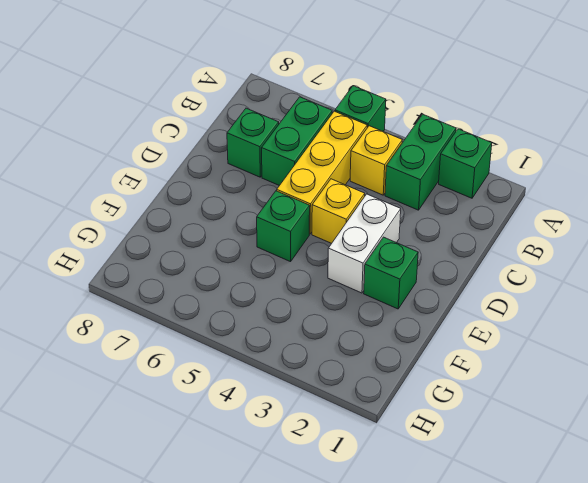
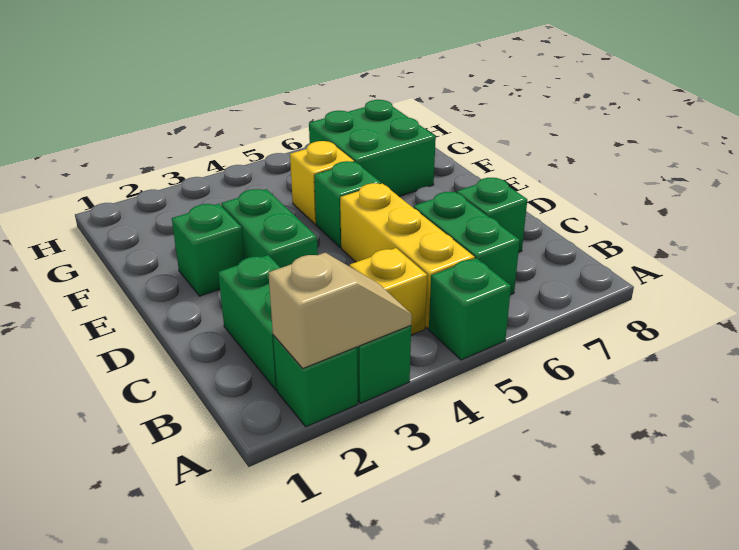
none -> tan 1x2 slope [268,253,412,369]
none -> green 1x2 brick [218,255,280,390]
white 1x2 brick [328,194,401,293] -> green 1x2 brick [221,189,318,268]
yellow 1x1 brick [312,179,365,244] -> yellow 1x1 brick moved to [290,141,354,224]
none -> green 2x2 brick [309,100,436,196]

